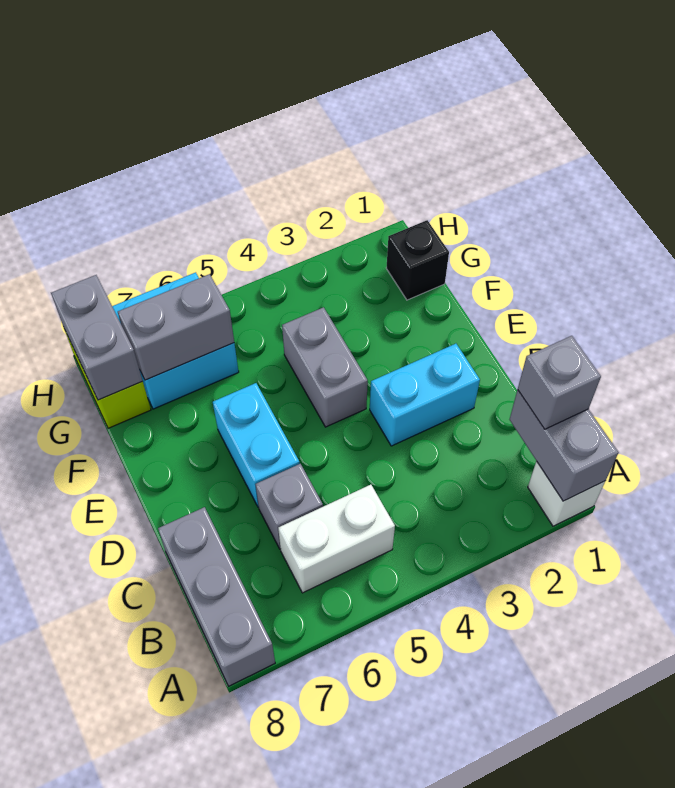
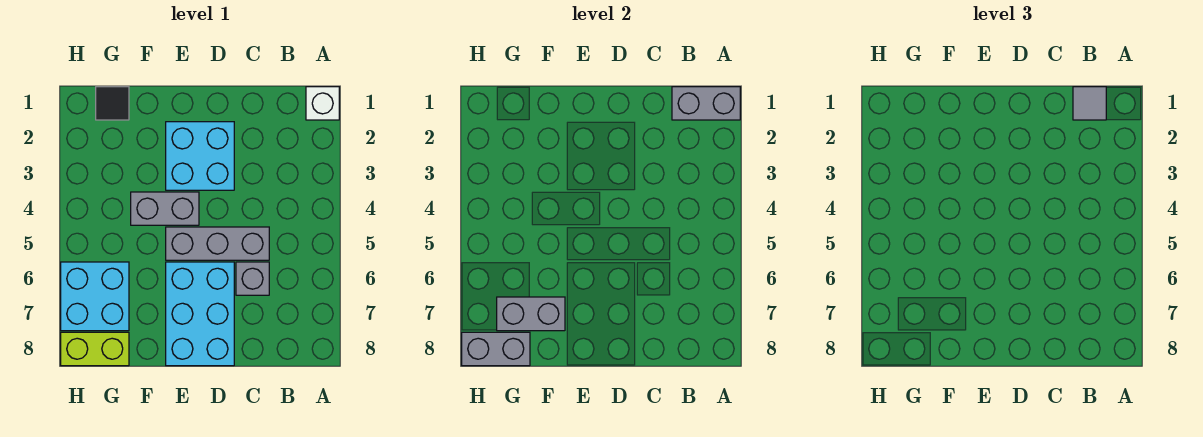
grey 1x3 brick [158,507,275,686] -> grey 1x3 brick moved to [166,227,269,260]
grey 1x1 brick [518,336,601,429] -> grey 1x1 tile [1073,87,1106,120]
white 1x2 brick [278,485,395,593] -> none
cyan 1x2 brick [370,344,480,446] -> cyan 2x2 brick [166,122,234,190]
cyan 1x2 brick [213,383,300,507] -> cyan 2x3 brick [166,262,234,366]
black 1x1 brick [386,220,449,300] -> black 1x1 tile [96,87,129,120]
grey 1x2 brick [118,274,234,380] -> grey 1x2 brick turned to [497,297,565,331]

